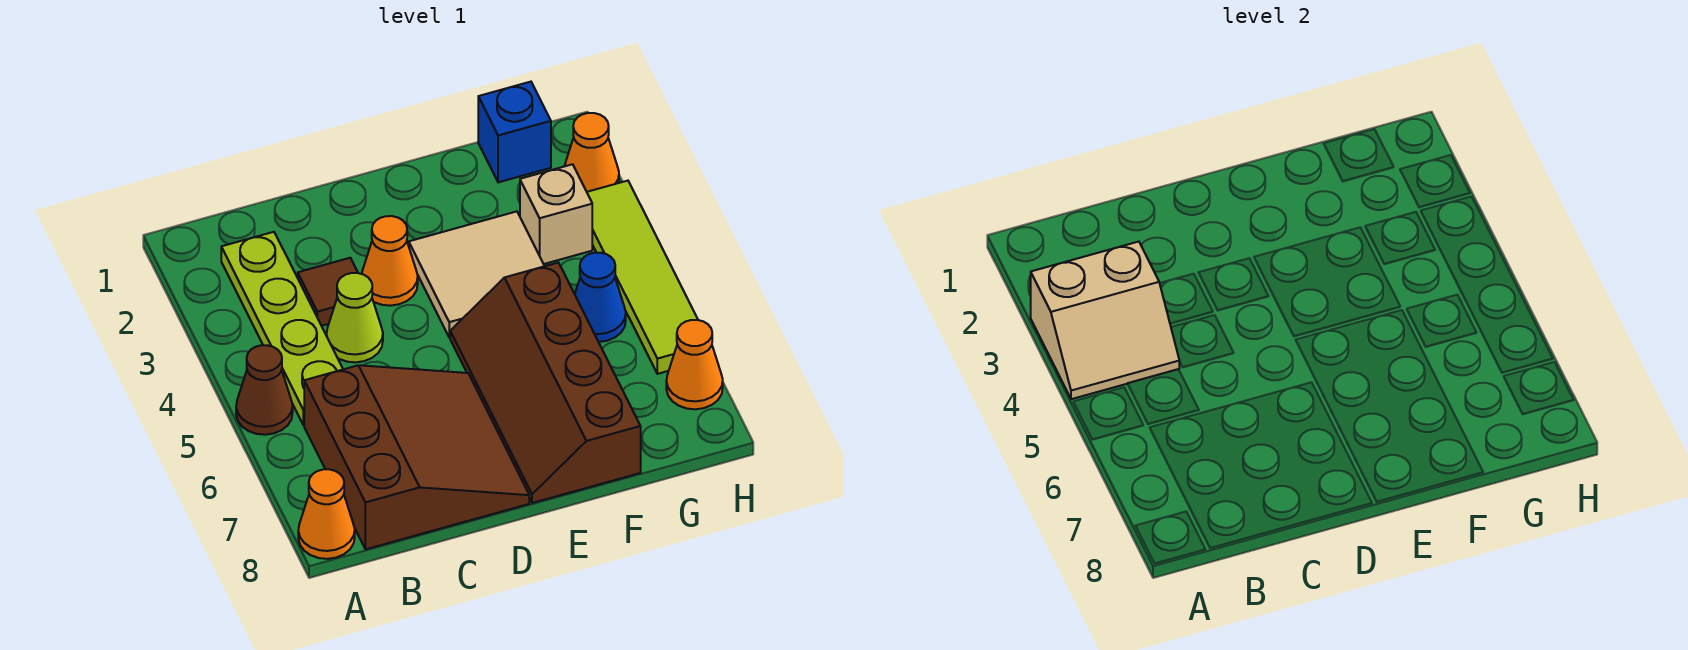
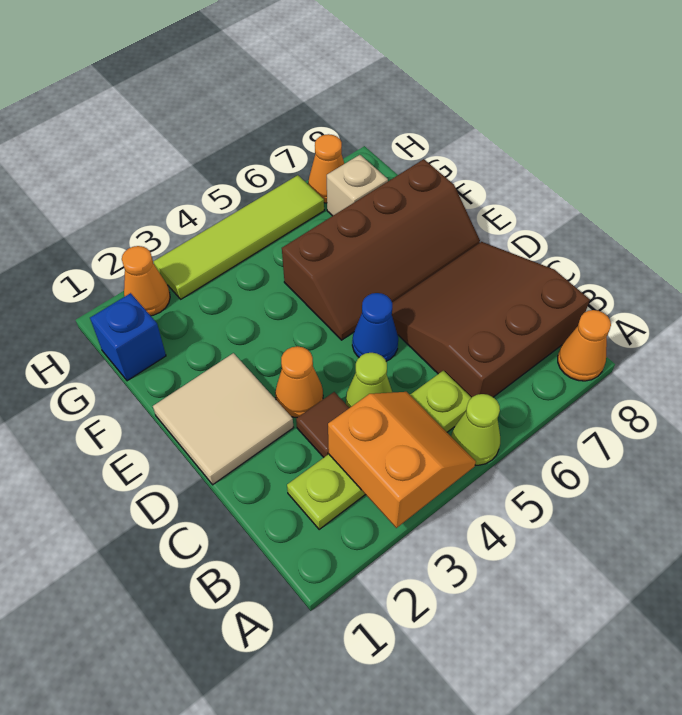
tan 2x2 slope [1031,242,1180,399] -> orange 2x2 slope [328,392,476,528]
brown 1x1 cone [236,345,293,435] -> lime 1x1 cone [451,394,500,465]
tan 2x2 tile [409,211,544,337] -> tan 2x2 tile moved to [153,353,293,485]
tan 1x1 brick [520,164,592,264] -> tan 1x1 brick moved to [327,155,388,216]
blue 1x1 cone [575,253,626,342] -> blue 1x1 cone moved to [352,293,398,361]

